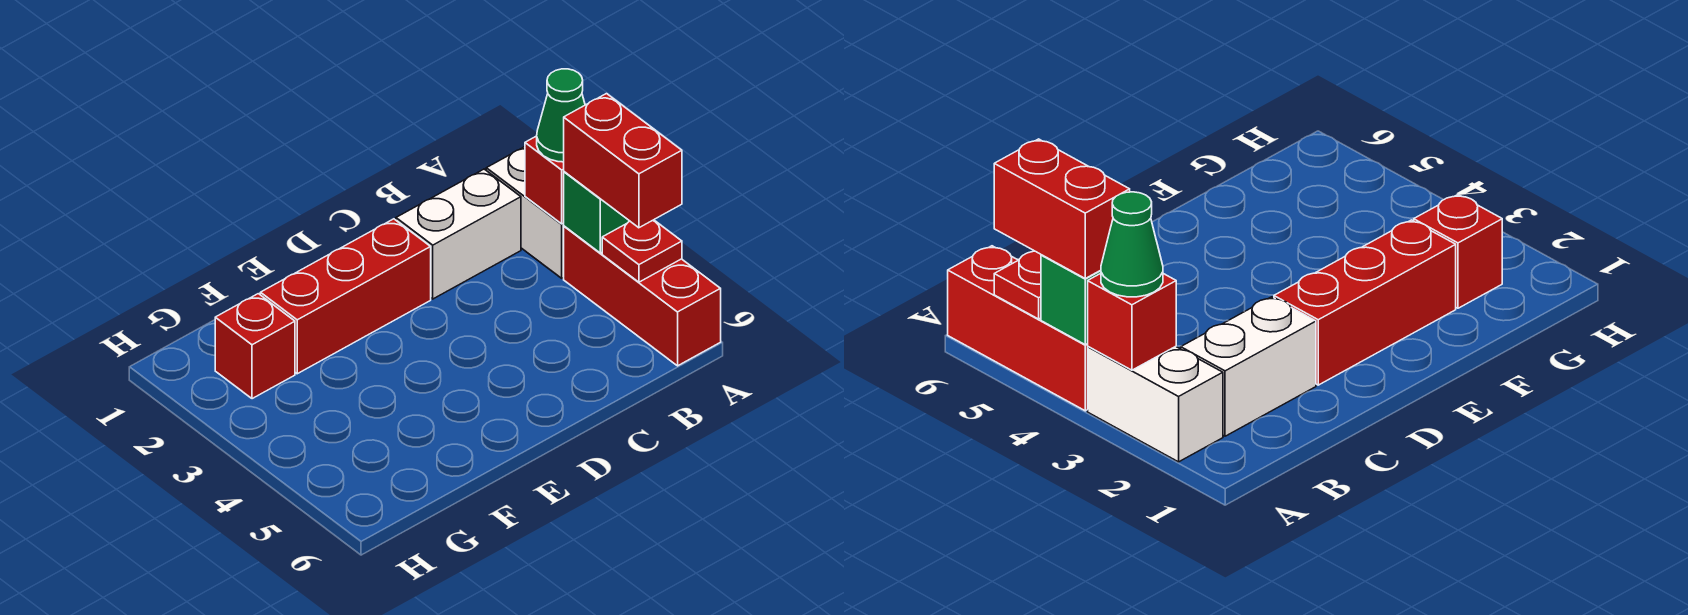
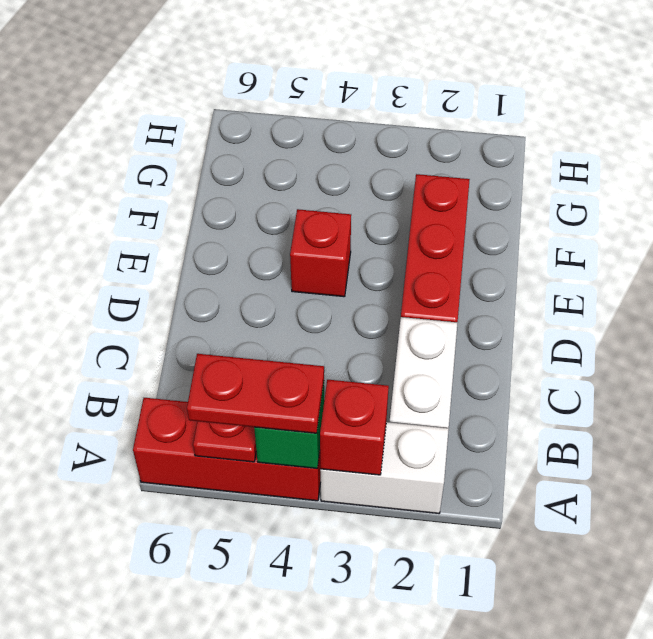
green 1x1 cone [537,69,585,162] -> none
red 1x2 brick [564,94,682,228] -> red 1x2 plate [187,354,324,433]
red 1x1 brick [215,294,295,399] -> red 1x1 brick moved to [290,209,351,297]

